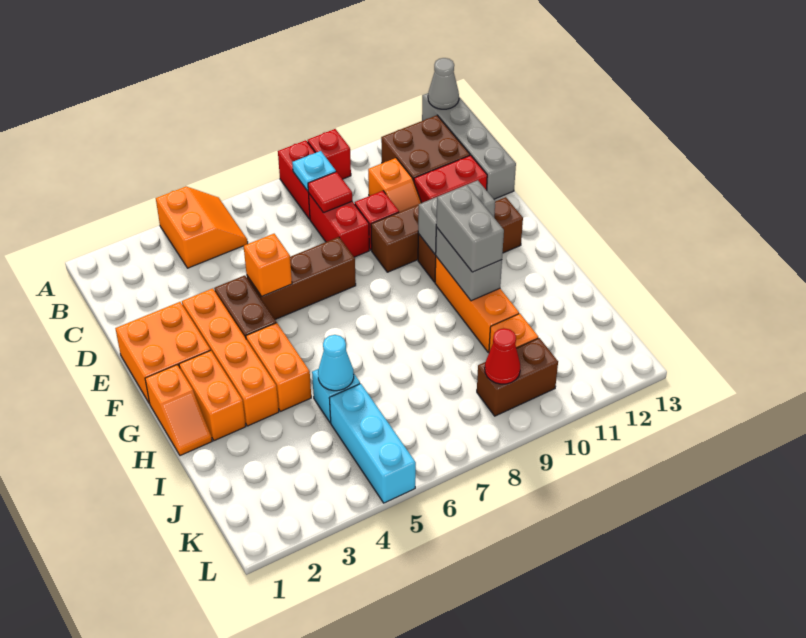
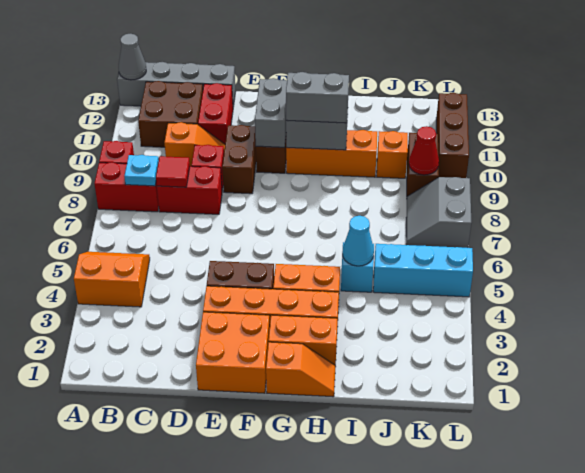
brown 1x3 brick [247,237,356,319] -> brown 1x3 brick moved to [436,93,469,178]
orange 1x1 brick [244,234,292,296] -> none
none -> grey 2x2 slope [406,177,471,248]

